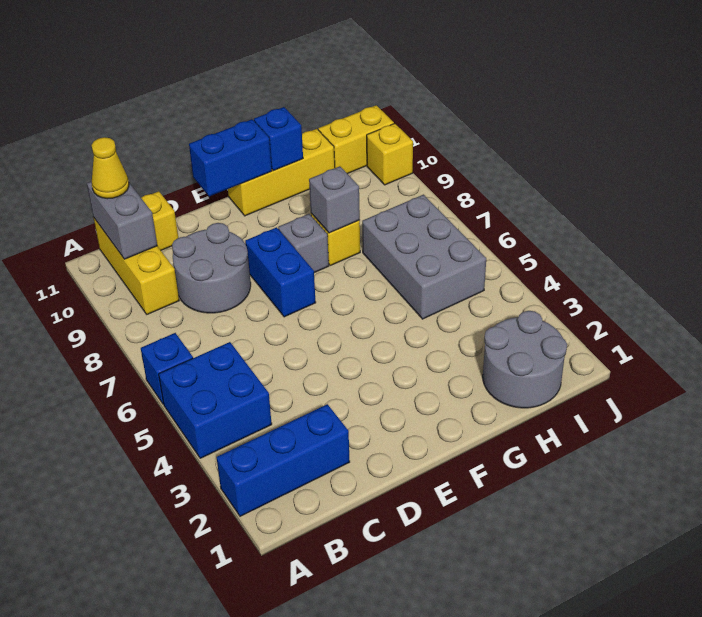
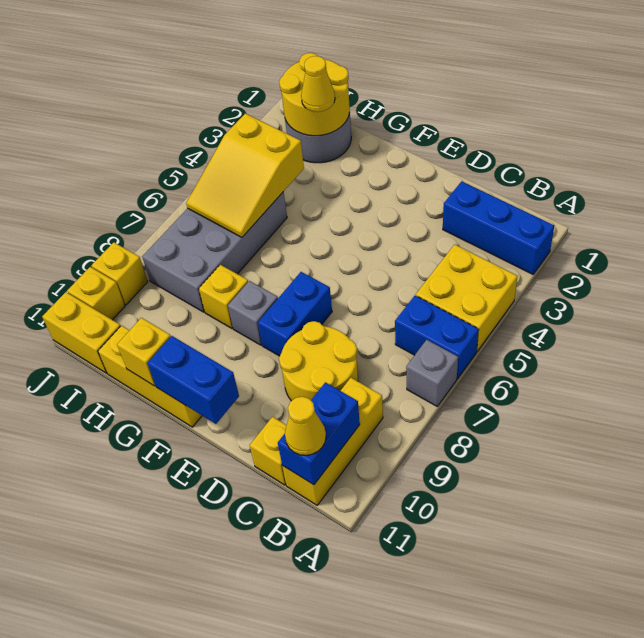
blue 2x2 brick [159,342,272,458] -> yellow 2x2 brick [416,244,518,351]
blue 1x1 brick [141,333,193,404] -> blue 1x2 brick [395,296,479,379]
grey 1x2 brick [87,181,157,259] -> blue 1x2 brick [278,382,360,485]
grey 2x2 round brick [172,223,251,313] -> yellow 2x2 round brick [279,321,358,401]
grey 1x1 brick [309,166,360,233] -> grey 1x1 brick moved to [406,340,458,406]
blue 1x1 brick [254,107,303,171] -> yellow 1x1 brick [117,318,171,386]
none -> yellow 2x2 round brick [279,53,350,136]
none -> yellow 1x1 cone [301,56,335,112]
none -> yellow 2x3 slope [186,113,304,237]
grey 2x3 brick [362,195,486,319] -> grey 2x4 brick [142,192,287,312]
none -> yellow 1x1 brick [92,242,148,305]

